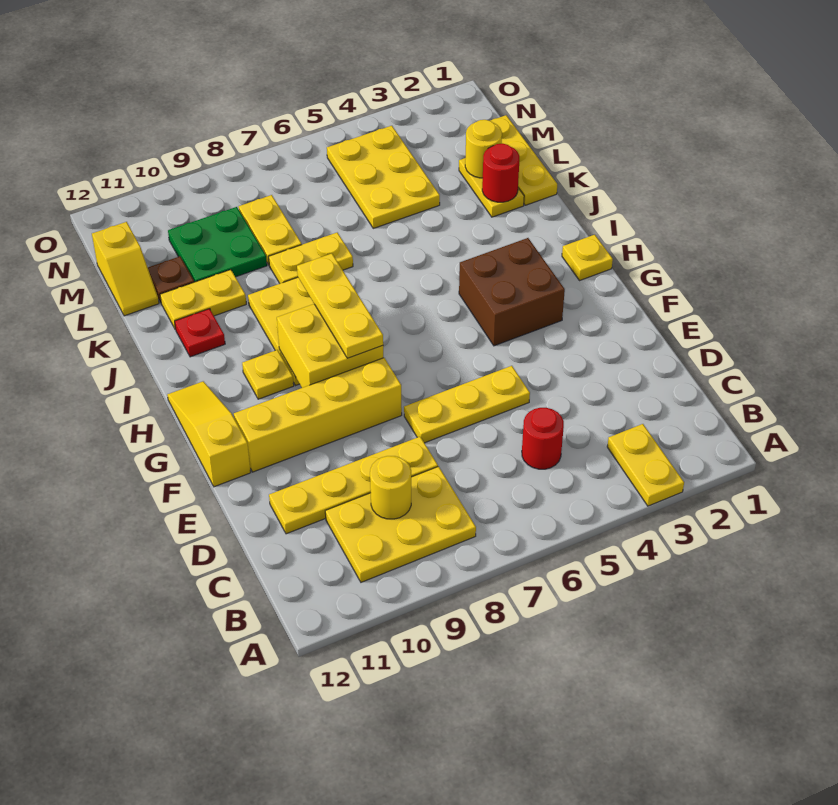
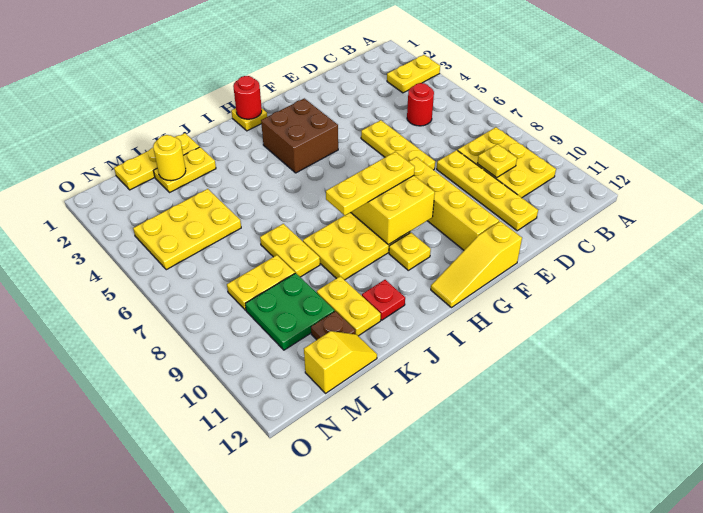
yellow 1x1 round brick [370,456,411,519] -> yellow 1x1 plate [477,144,517,178]
red 1x1 round brick [482,143,519,202] -> red 1x1 round brick moved to [233,76,262,119]

